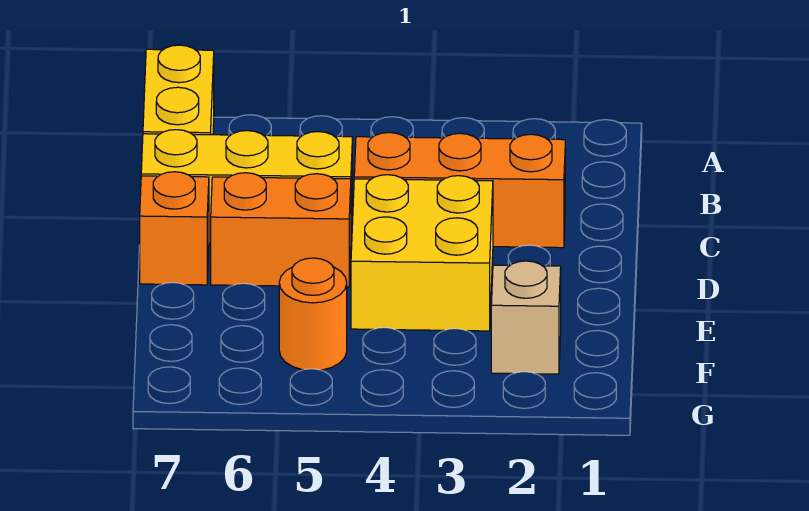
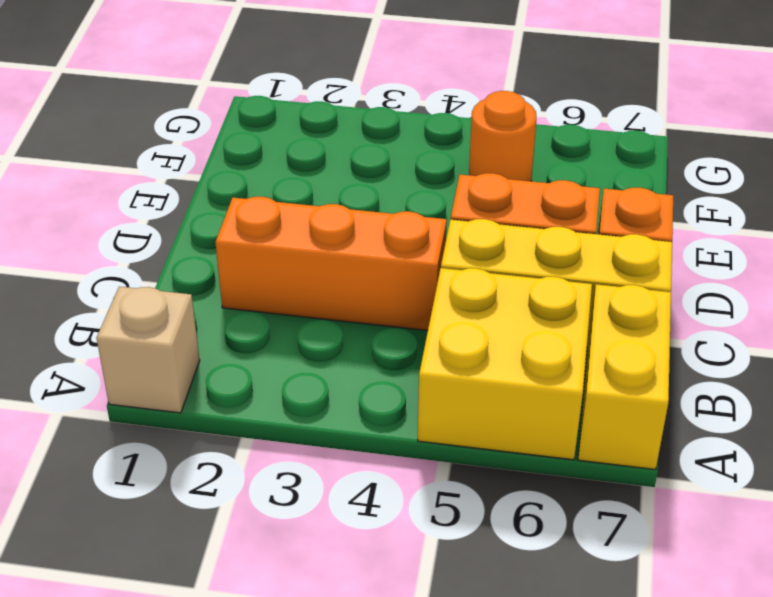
yellow 2x2 brick [351,175,493,331] -> yellow 2x2 brick moved to [418,268,592,460]
tan 1x1 brick [491,261,561,374] -> tan 1x1 brick moved to [97,286,200,413]

